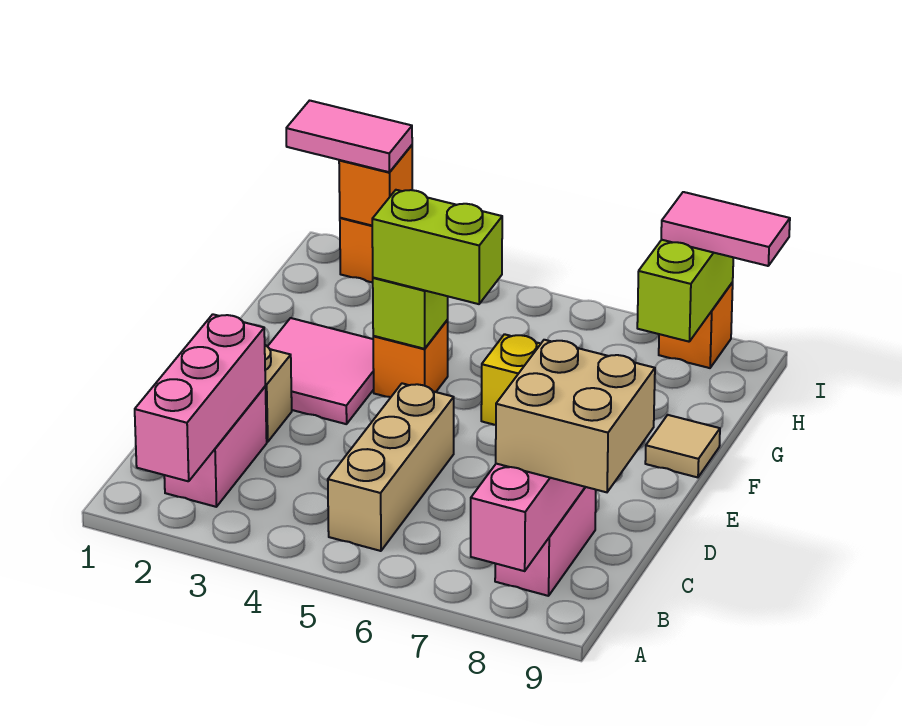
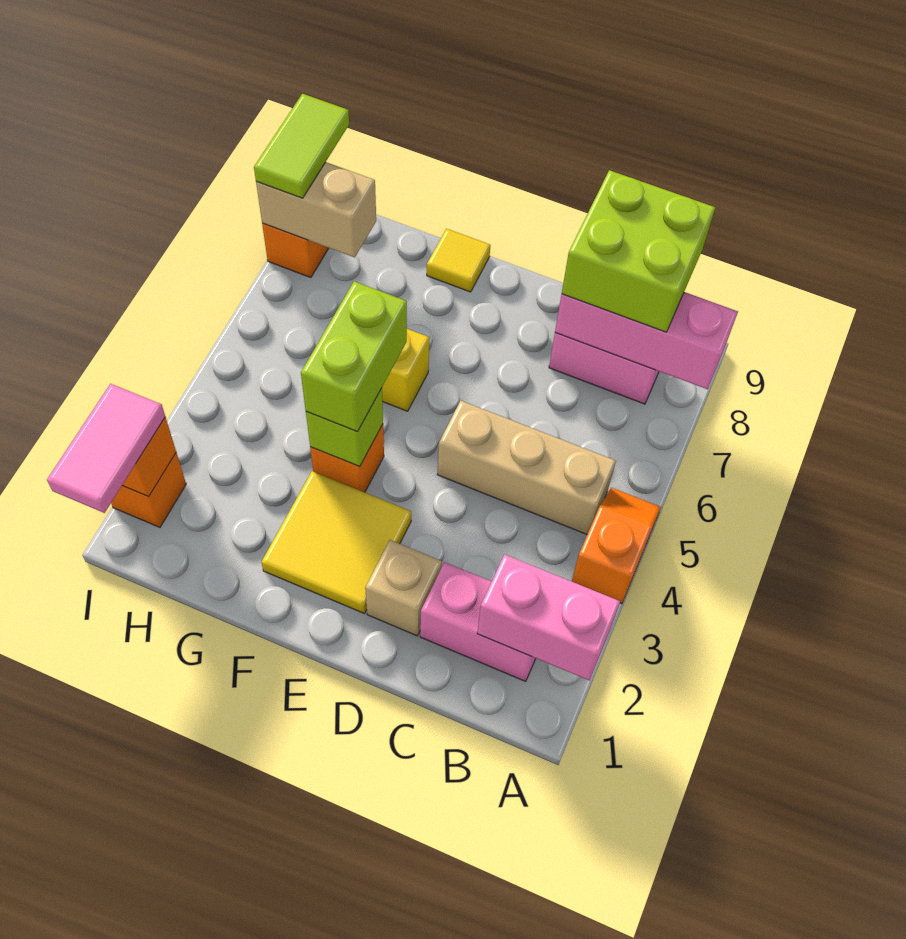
pink 1x3 brick [135,314,265,481] -> pink 1x2 brick [477,554,620,680]
none -> orange 1x2 slope [572,488,661,604]
tan 2x2 brick [496,340,655,492] -> lime 2x2 brick [562,170,715,332]
pink 2x2 tile [267,318,374,424] -> yellow 2x2 tile [261,471,411,614]
tan 1x1 tile [645,415,720,477] -> yellow 1x1 tile [427,229,490,292]
lime 1x2 brick [637,240,733,342] -> tan 1x2 brick [256,162,376,257]
pink 1x2 tile [661,192,790,266] -> lime 1x2 tile [254,94,349,198]

